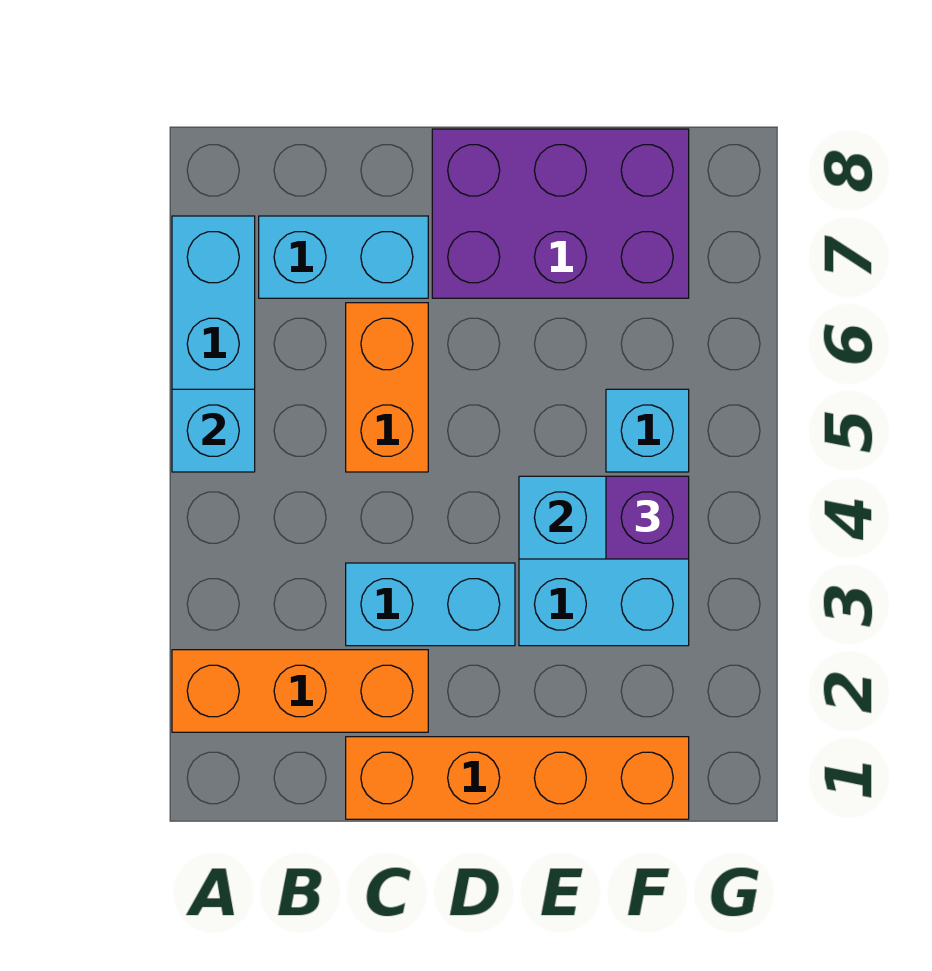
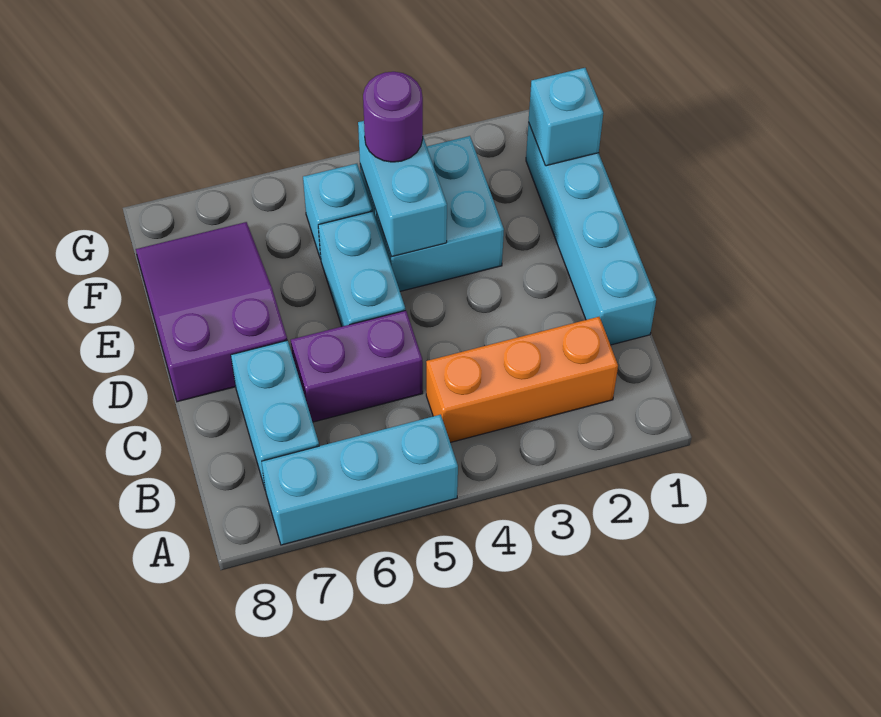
orange 1x3 brick [172,650,428,732] -> orange 1x3 brick turned to [426,317,618,443]
cyan 1x1 brick [172,389,255,472] -> cyan 1x1 brick moved to [529,68,603,166]
orange 1x4 brick [346,737,689,819] -> cyan 1x4 brick [526,122,656,345]
cyan 1x2 brick [346,563,515,646] -> cyan 1x2 brick moved to [318,211,405,326]
orange 1x2 brick [346,303,428,472] -> purple 1x2 brick [291,310,423,422]
purple 2x3 brick [432,129,689,298] -> purple 2x3 slope [136,222,287,402]
purple 1x1 brick [606,476,689,559] -> purple 1x1 round brick [363,72,423,162]

